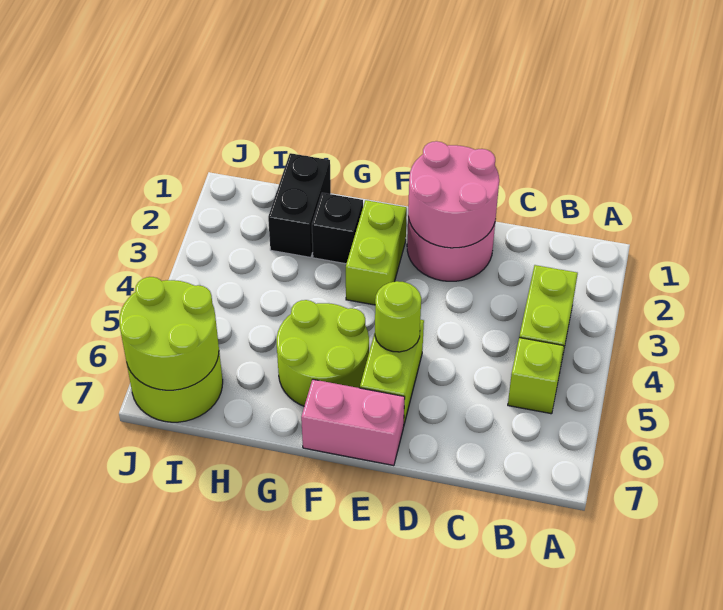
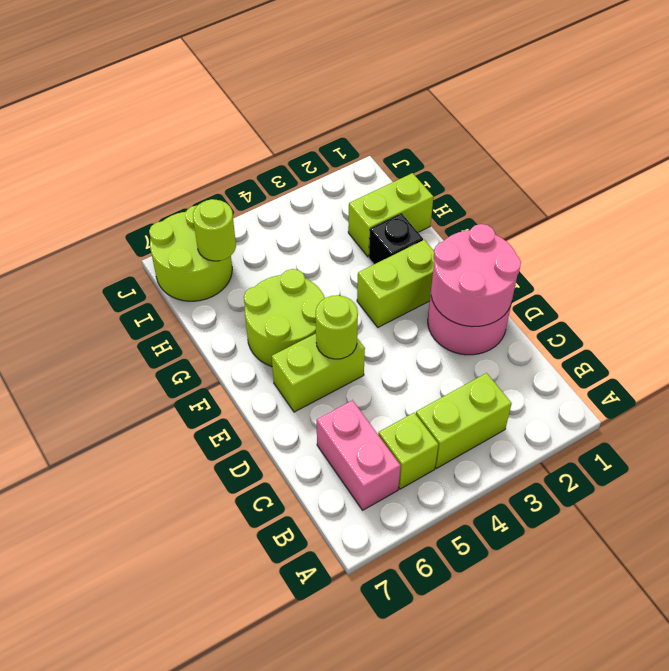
pink 1x2 brick [301,379,405,466] -> pink 1x2 brick moved to [317,400,400,510]
black 1x2 brick [268,153,331,257] -> lime 1x2 brick [348,173,433,257]
lime 2x2 round brick [119,277,219,390] -> lime 1x1 round brick [193,199,236,261]

